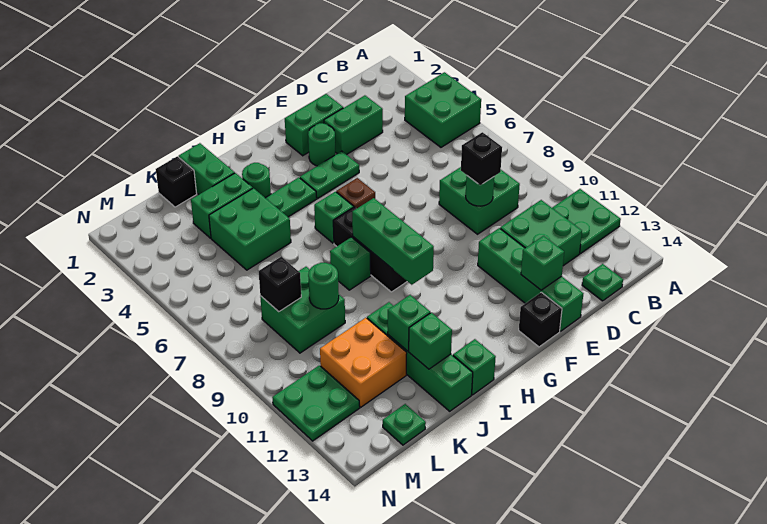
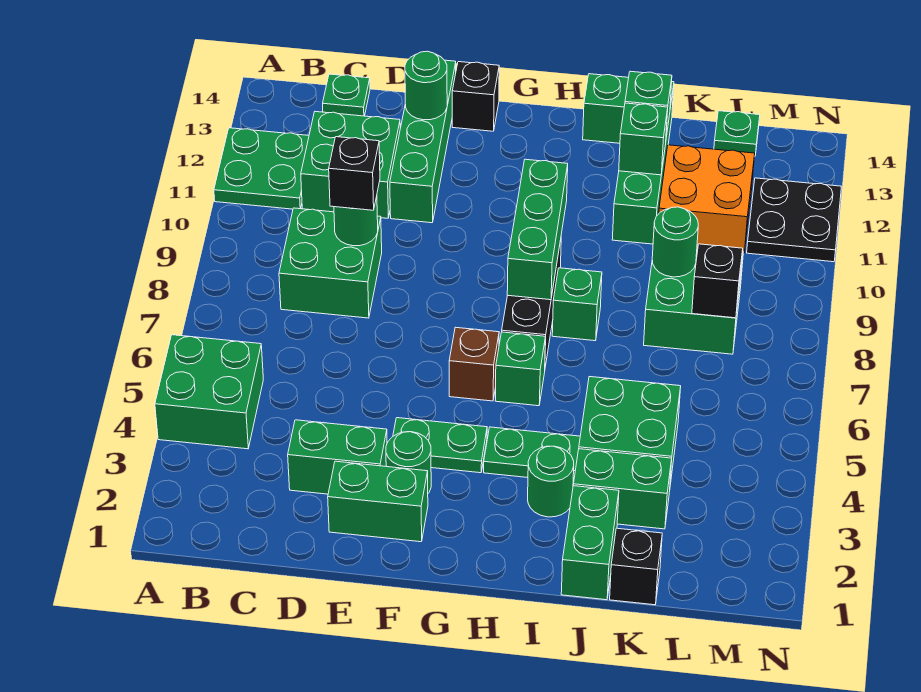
green 1x1 brick [521,236,564,290] -> green 1x1 round brick [405,51,447,120]
green 2x2 plate [272,365,360,441] -> black 2x2 plate [747,178,841,262]

